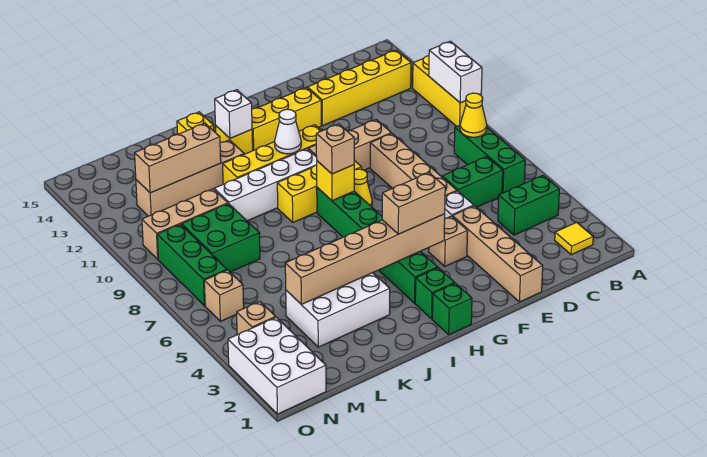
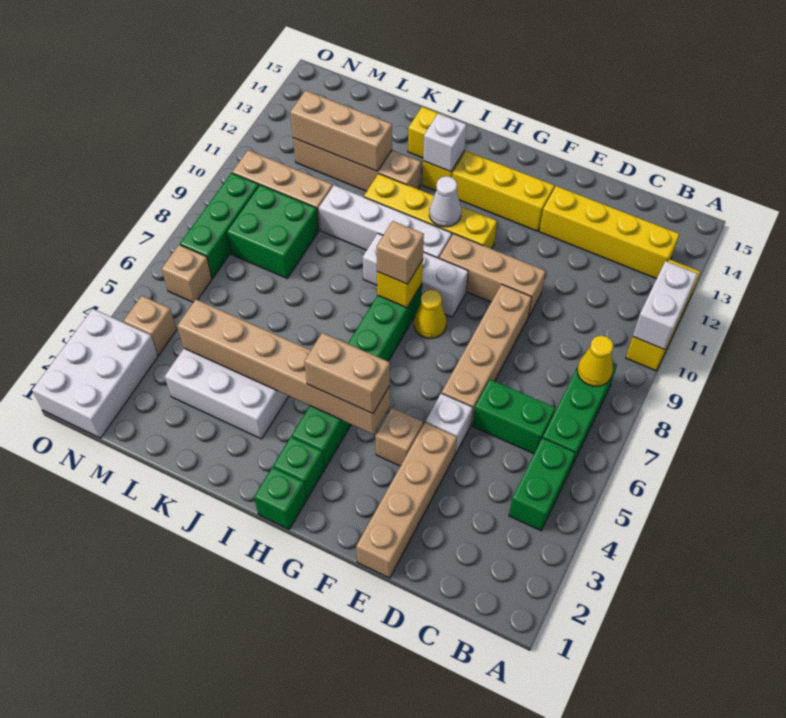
yellow 1x1 tile [555,222,593,255] -> none
green 1x2 brick [498,175,559,235] -> green 1x2 brick turned to [509,438,575,531]
yellow 1x3 brick [277,160,362,222] -> white 1x3 brick [363,233,468,317]

